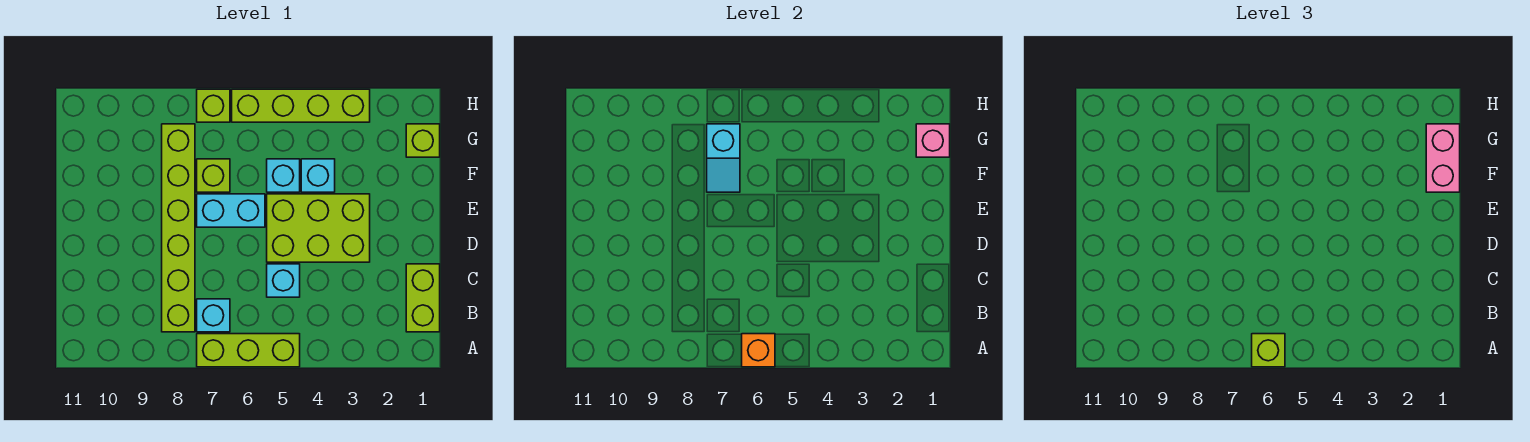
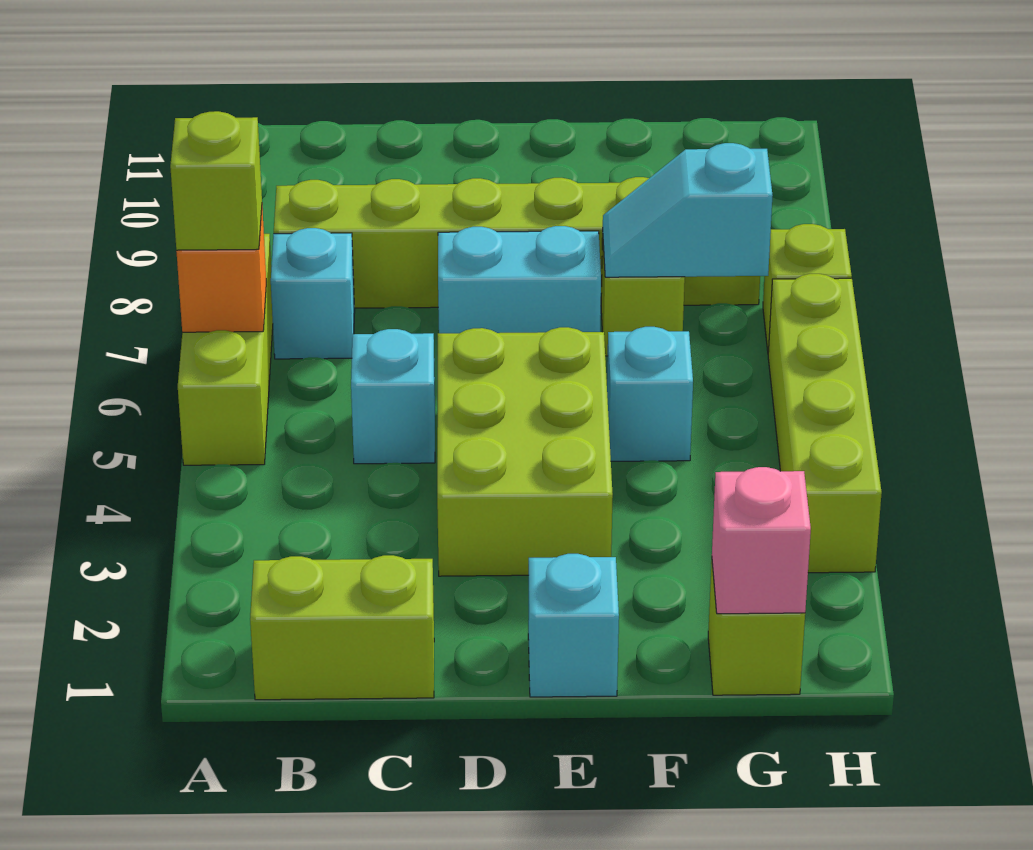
cyan 1x2 brick [197,194,265,227] -> cyan 1x2 brick turned to [438,226,601,333]
pink 1x2 brick [1426,124,1460,192] -> none
cyan 1x1 brick [301,159,335,192] -> cyan 1x1 brick moved to [528,554,619,697]

